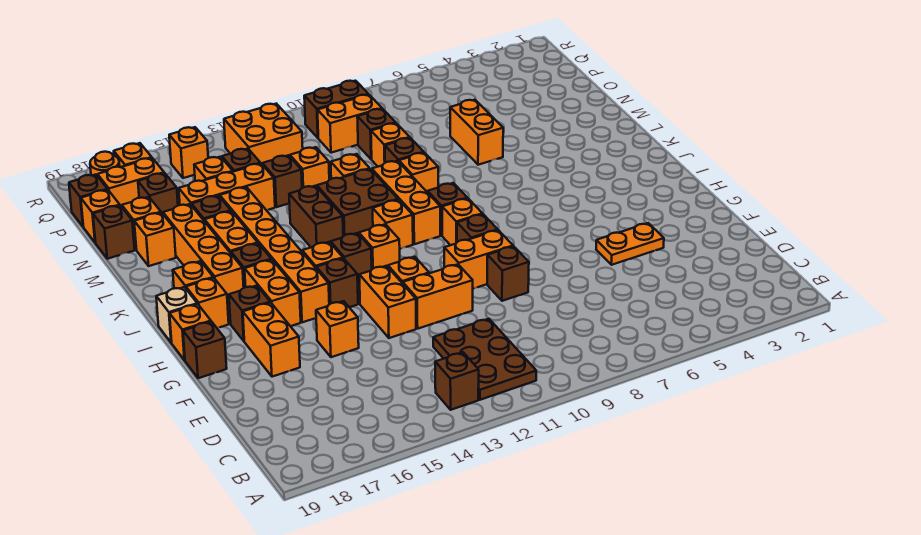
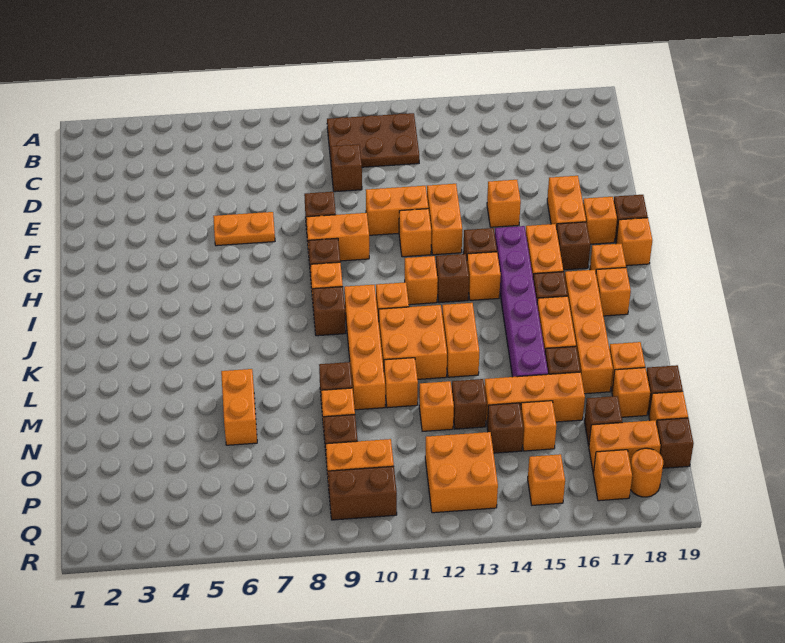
brown 2x3 plate [433,319,536,400] -> brown 2x3 plate turned to [327,113,419,167]
brown 1x1 brick [435,352,479,410] -> brown 1x1 brick moved to [331,144,362,192]
orange 1x2 plate [596,223,664,265] -> orange 1x2 plate moved to [213,212,275,246]
orange 1x6 brick [220,187,329,322] -> purple 1x6 brick [495,226,548,377]
tan 1x1 brick [156,287,197,343] -> none
orange 1x3 brick [372,161,440,244] -> orange 1x4 brick [344,285,385,410]
brown 2x2 brick [317,169,398,236] -> orange 2x2 brick [379,305,447,379]
brown 1x2 brick [289,186,343,247] -> orange 1x2 brick [442,303,479,377]
orange 1x1 brick [399,153,438,193] -> orange 1x1 brick moved to [583,197,617,244]

